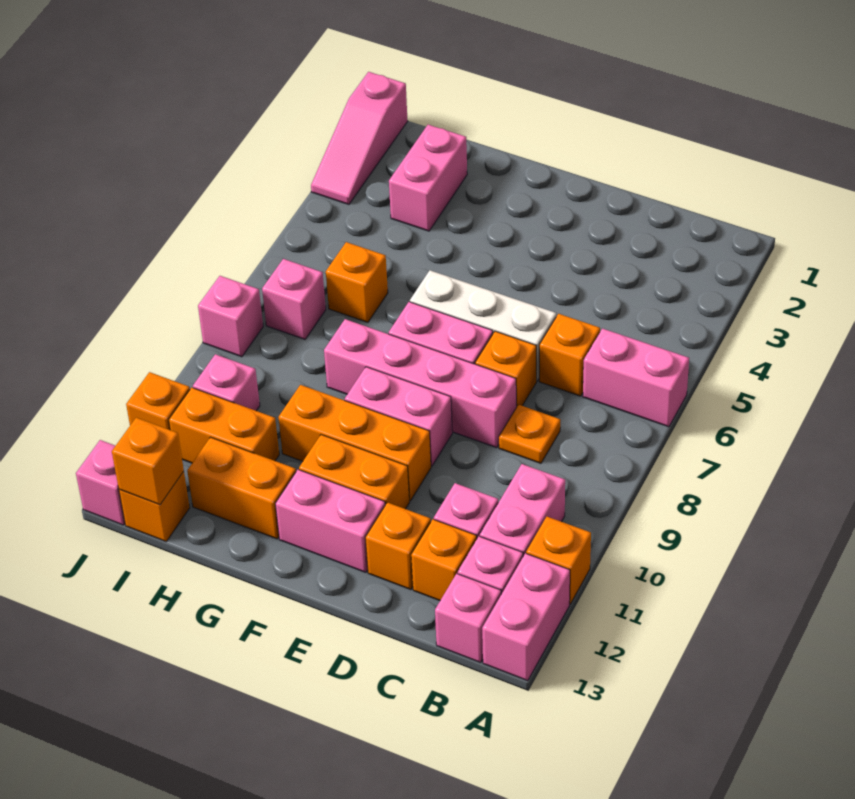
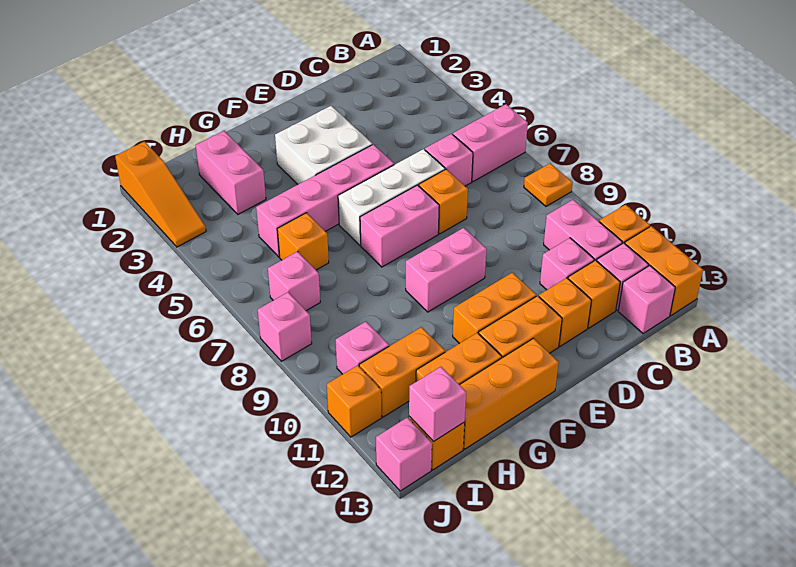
pink 1x2 brick [482,553,570,681] -> orange 1x2 brick [625,226,703,316]
orange 1x1 brick [539,314,600,396] -> pink 1x1 brick [425,134,473,186]
orange 1x1 plate [499,405,560,463] -> orange 1x1 plate moved to [524,163,573,206]
pink 1x4 brick [324,319,516,448] -> pink 1x4 brick moved to [256,144,394,257]
none -> white 2x2 brick [275,106,372,184]
orange 1x3 brick [278,385,431,501] -> orange 1x3 brick moved to [460,338,559,449]
pink 1x2 brick [275,470,385,573] -> orange 1x2 brick [479,296,562,358]
orange 1x1 brick [112,418,184,505] -> pink 1x1 brick [409,367,466,442]
pink 1x3 slope [311,72,408,204] -> orange 1x3 slope [115,141,206,247]

